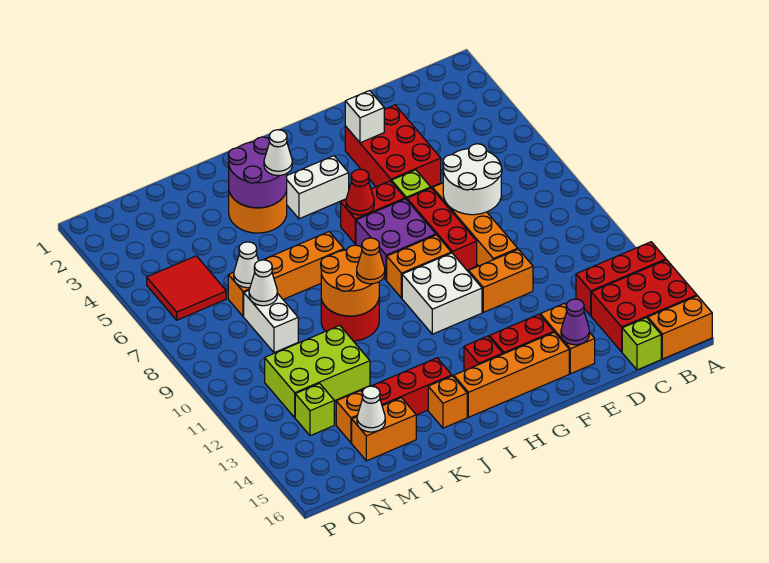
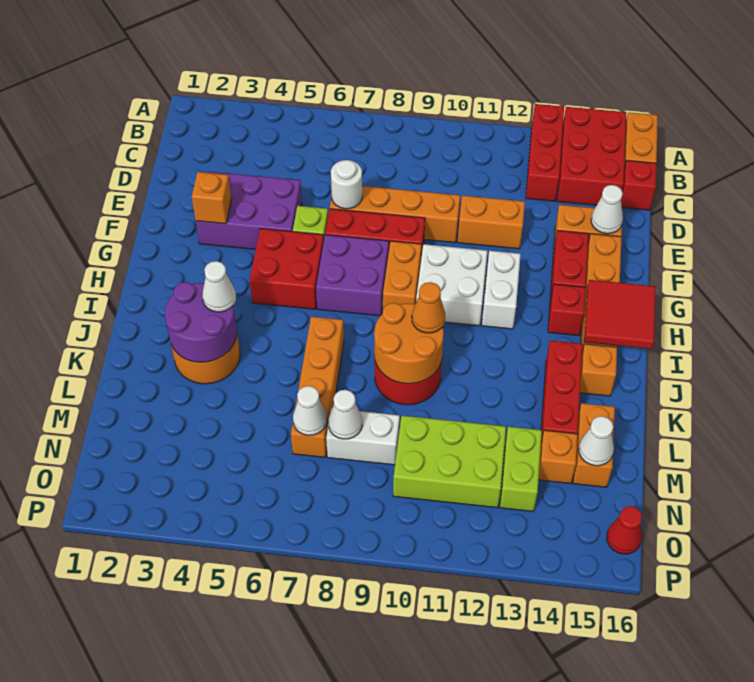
lime 1x1 brick [622,318,661,370] -> red 1x1 brick [621,160,657,210]
white 2x2 round brick [443,144,502,215] -> white 1x1 round brick [331,160,362,209]
red 2x3 brick [345,105,441,187] -> purple 2x3 brick [196,171,302,249]
orange 1x2 brick [469,249,533,312] -> orange 1x2 brick turned to [458,195,525,249]
purple 1x1 cone [561,299,589,345] -> white 1x1 cone [591,185,623,234]
white 1x1 brick [345,91,384,143] -> orange 1x1 brick [192,172,232,224]
red 1x2 brick [341,181,405,244] -> red 2x2 brick [250,228,324,309]
white 1x2 brick [286,156,349,219] -> white 1x2 brick moved to [482,251,521,329]
red 1x1 cone [346,169,374,215] -> red 1x1 cone moved to [607,506,642,554]
lime 2x3 brick [265,326,370,417] -> lime 2x3 brick turned to [393,416,506,508]
red 2x2 tile [147,256,226,320] -> red 2x2 tile moved to [584,280,655,349]
lime 1x1 brick [295,383,334,436] -> lime 1x2 brick [500,427,542,511]

